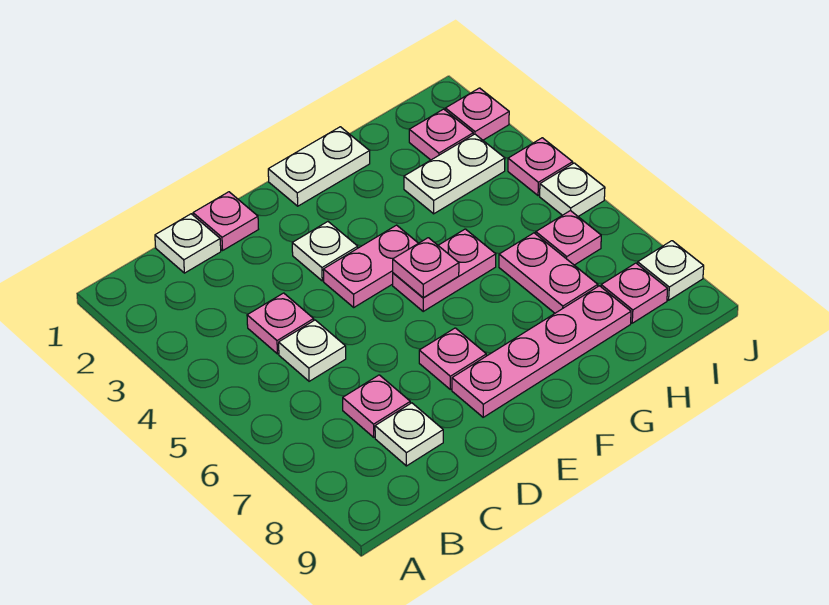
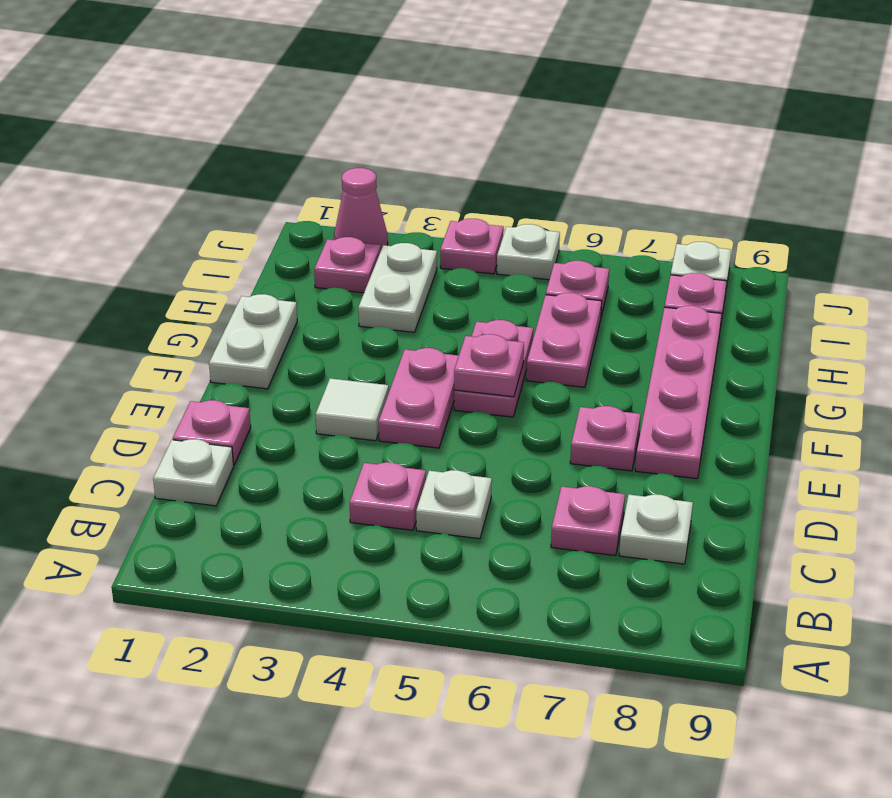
white 1x1 plate [292,222,358,281] -> white 1x1 tile [316,378,389,441]
pink 1x2 plate [499,233,598,313] -> pink 1x2 plate turned to [526,293,602,387]
pink 1x1 plate [445,88,509,140] -> pink 1x1 cone [334,168,388,249]

